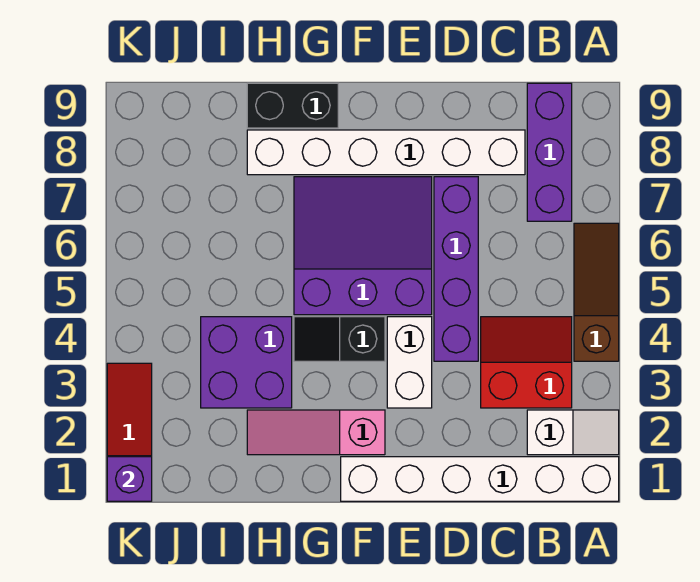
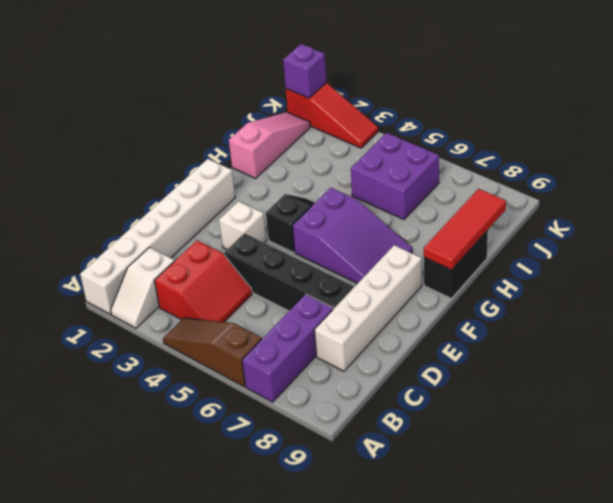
brown 1x3 slope [574,223,619,361] -> brown 1x3 slope turned to [163,318,262,387]
purple 1x3 brick [527,83,572,221] -> purple 1x3 brick turned to [242,294,333,402]
white 1x6 brick [247,130,525,175] -> white 1x4 brick [314,245,422,371]
purple 1x4 brick [434,177,478,361] -> black 1x4 brick [224,233,353,311]
white 1x2 brick [387,317,432,408] -> white 1x1 brick [219,201,266,249]
purple 3x3 slope [294,177,432,315] -> purple 2x3 slope [292,188,412,284]
pink 1x3 slope [247,410,385,455] -> pink 1x3 slope moved to [229,112,310,179]
none -> red 1x3 tile [424,189,506,270]
purple 2x2 brick [201,317,292,408] -> purple 2x2 brick moved to [351,133,439,219]

